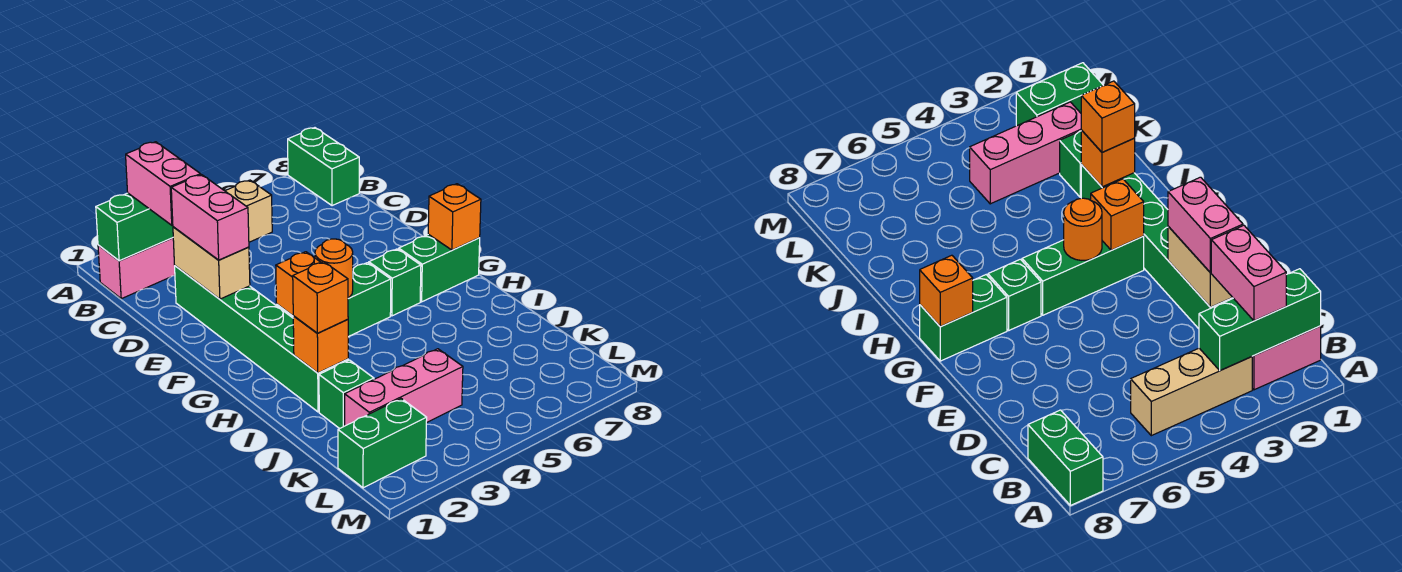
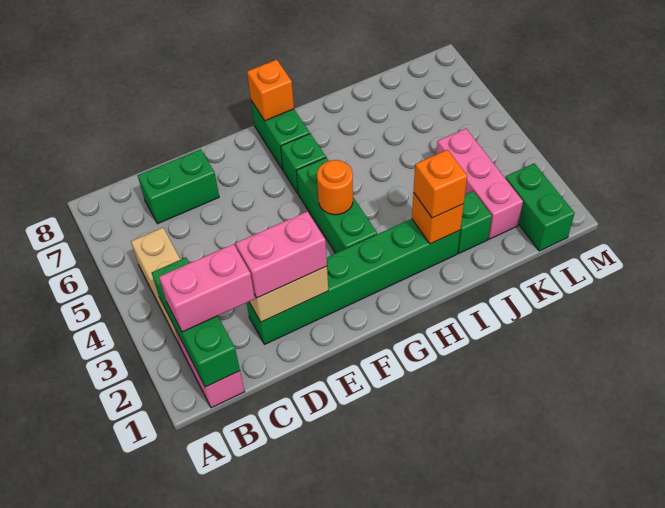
green 1x2 brick [288,128,359,206] -> green 1x2 brick moved to [138,149,219,224]
orange 1x1 brick [276,252,321,316] -> none

